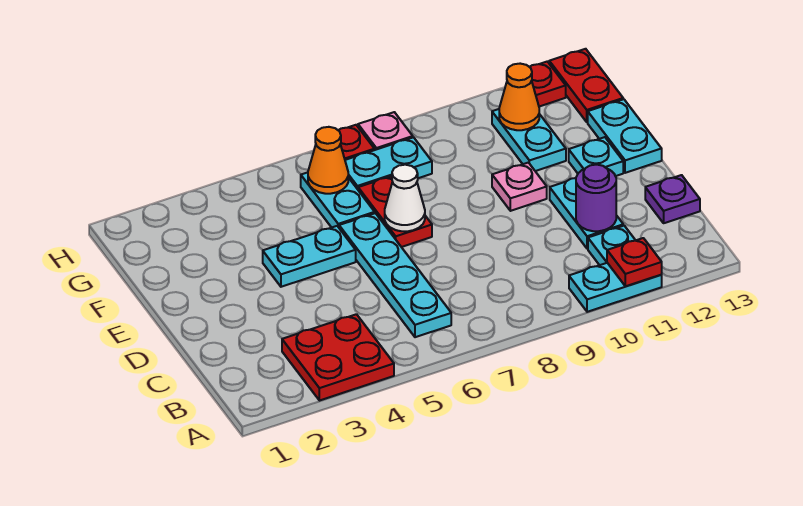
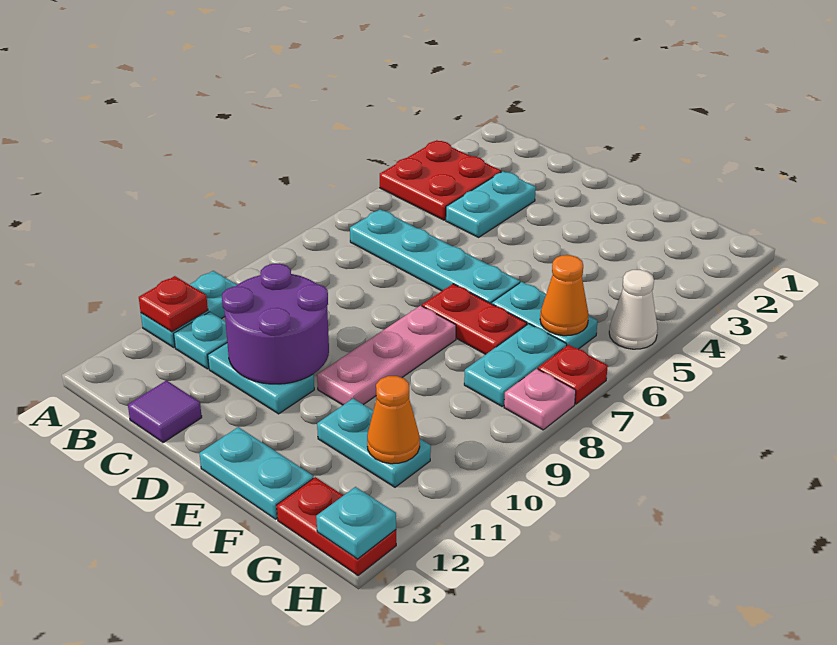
purple 1x1 round brick [576,165,616,231] -> purple 2x2 round brick [222,263,329,384]
purple 1x1 plate [645,175,700,223] -> purple 1x1 tile [128,381,202,443]
cyan 1x2 plate [263,226,356,287] -> cyan 1x2 plate moved to [446,171,536,237]
white 1x1 cone [385,165,425,231] -> white 1x1 cone moved to [609,270,658,349]
pink 1x1 plate [492,163,547,211] -> pink 1x3 plate [317,306,456,405]
cyan 1x1 plate [569,137,623,176] -> cyan 1x1 plate moved to [316,487,396,559]
red 1x1 plate [530,61,566,107] -> none

